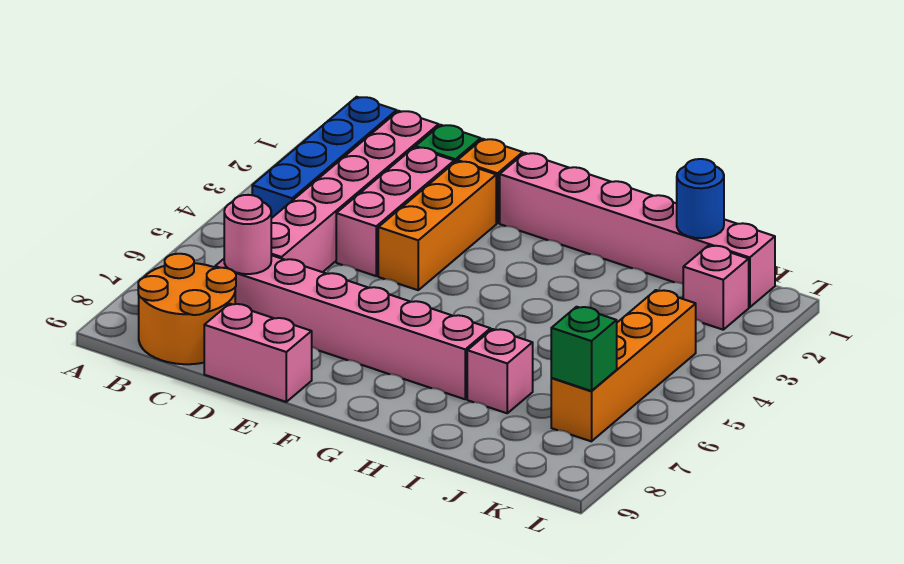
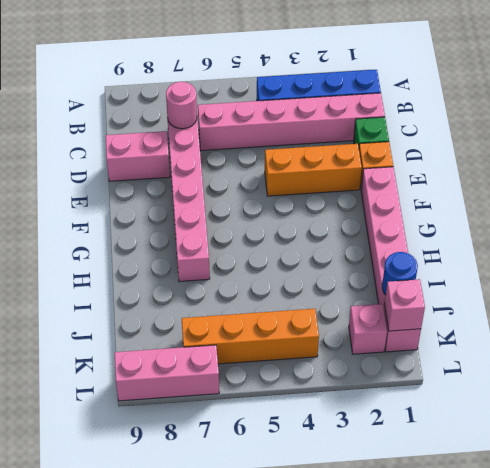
orange 2x2 round brick [138,254,236,364] -> none
pink 1x3 brick [336,147,454,276] -> pink 1x3 brick moved to [115,345,219,401]
pink 1x2 brick [204,304,312,402] -> pink 1x2 brick turned to [106,131,170,181]
pink 1x1 brick [467,329,533,413] -> pink 1x1 brick moved to [385,279,425,331]
green 1x1 brick [551,307,617,391] -> none

